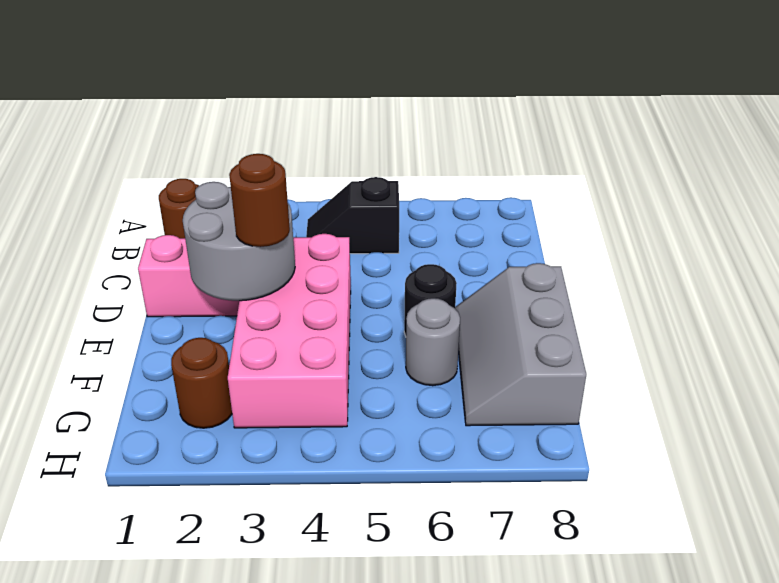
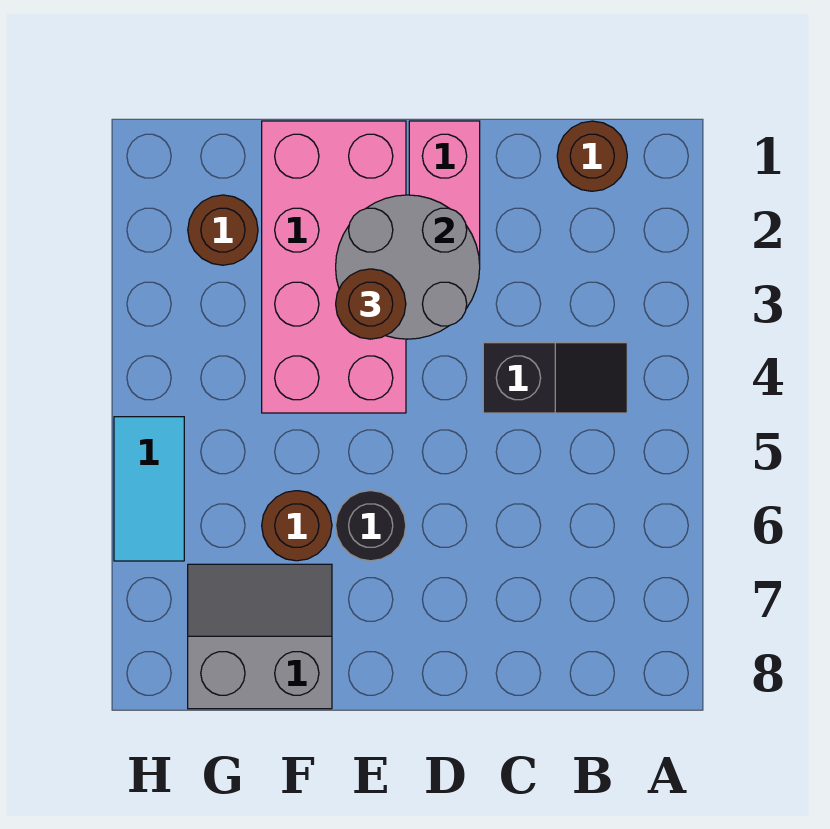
black 1x2 slope [306,177,399,254] -> black 1x2 slope turned to [483,343,627,413]
pink 2x4 brick [228,234,351,428] -> pink 2x4 brick turned to [262,121,406,413]
grey 2x3 slope [455,263,586,426] -> grey 2x2 slope [188,564,332,709]
grey 1x1 round brick [406,298,460,386] -> brown 1x1 round brick [262,491,332,561]
none -> cyan 1x2 tile [114,417,184,561]

